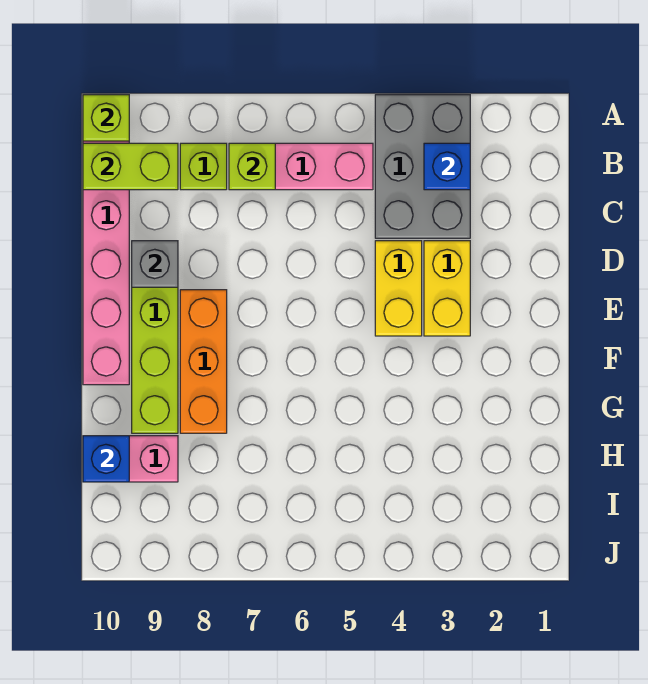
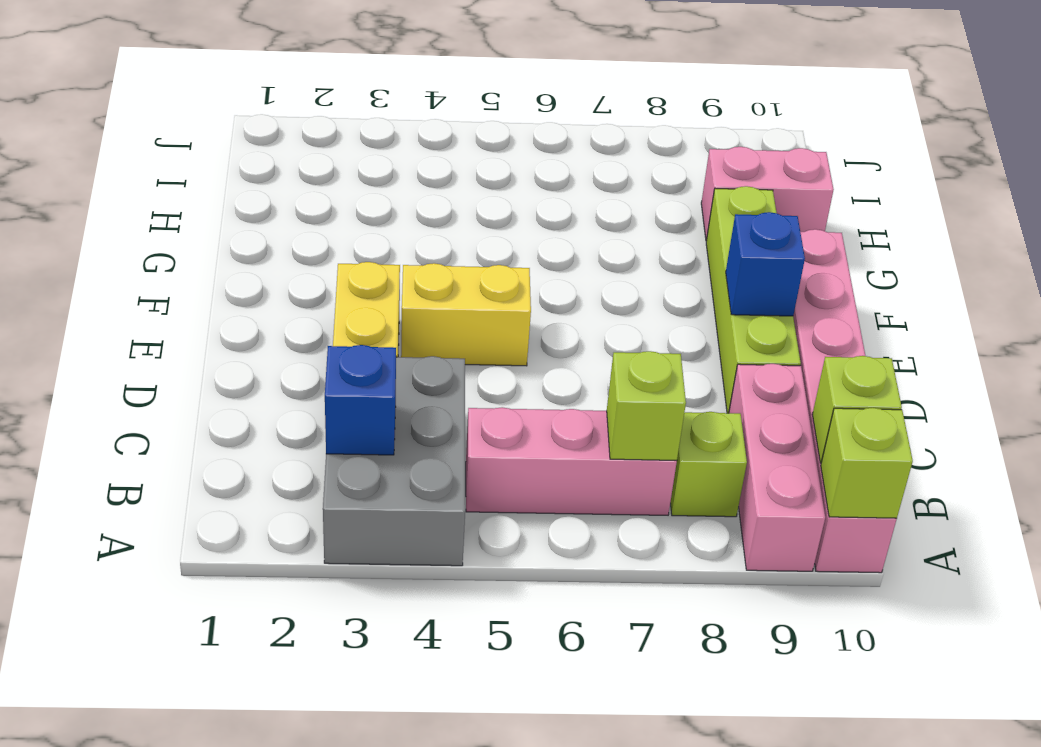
none -> pink 1x3 brick [729,364,825,571]
lime 1x2 brick [83,143,178,190] -> lime 1x1 brick [812,356,902,463]
yellow 1x2 brick [375,241,422,336] -> yellow 1x2 brick turned to [401,263,531,366]
grey 1x1 brick [132,241,178,287] -> none
orange 1x3 brick [180,290,227,433] -> none
blue 1x1 brick [83,436,129,482] -> blue 1x1 brick moved to [726,212,805,316]

